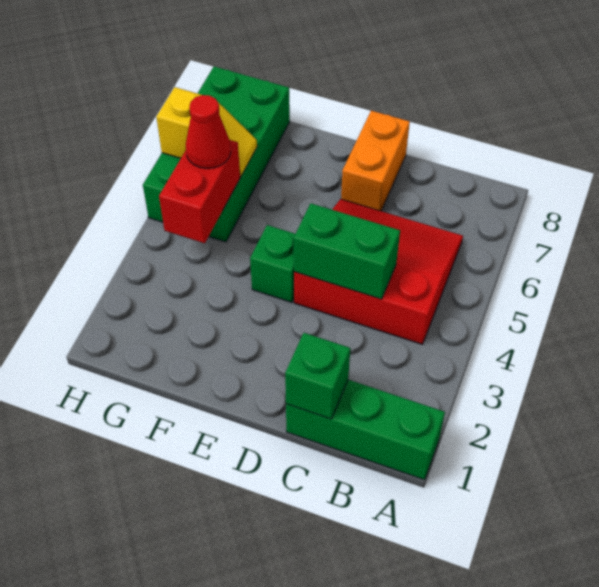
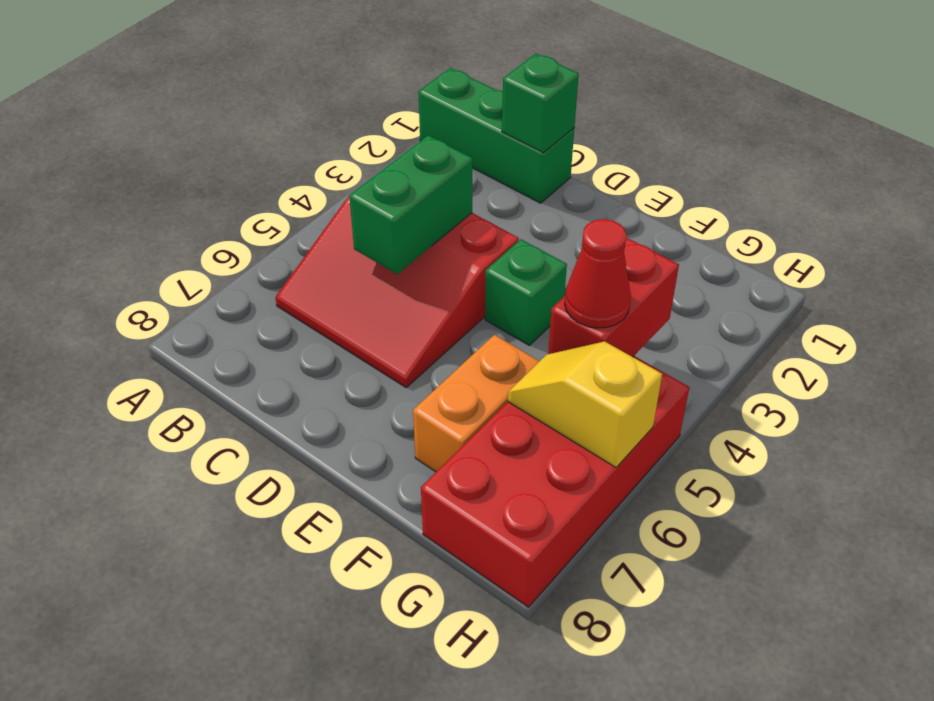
green 1x2 brick [294,203,400,299] -> green 1x2 brick turned to [349,135,472,274]
orange 1x2 brick [341,111,410,211] -> orange 1x2 brick moved to [413,335,539,472]
green 2x4 brick [143,66,290,242] -> red 2x4 brick [421,356,690,607]

